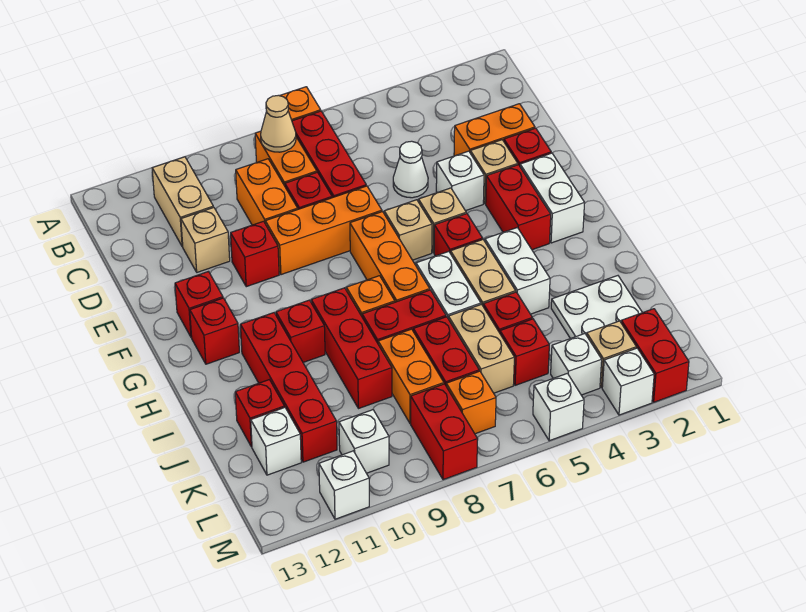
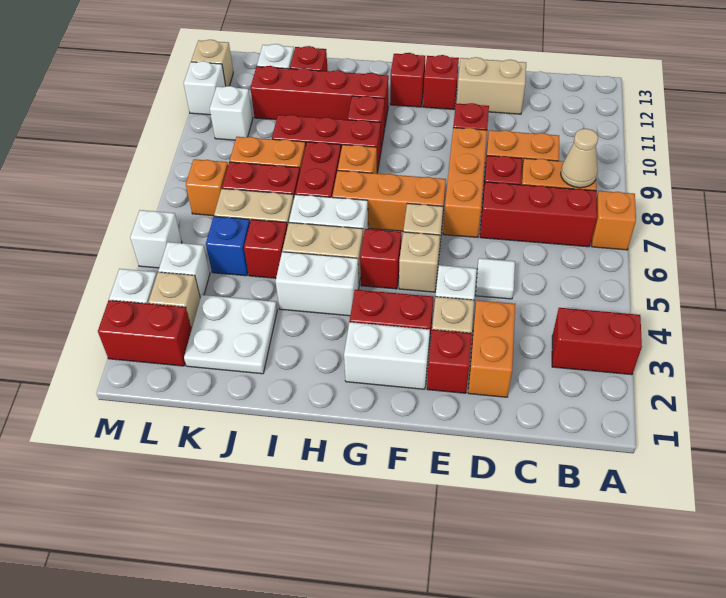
tan 1x2 brick [152,157,213,247] -> tan 1x2 brick moved to [457,57,526,114]
white 1x1 cone [393,141,428,198] -> white 1x1 tile [475,258,515,299]
tan 1x1 brick [181,207,230,272] -> tan 1x1 brick moved to [191,40,233,86]
red 1x1 brick [500,319,549,385] -> blue 1x1 brick [206,216,250,276]
red 1x2 brick [411,384,478,480] -> red 1x2 brick moved to [552,308,642,375]

